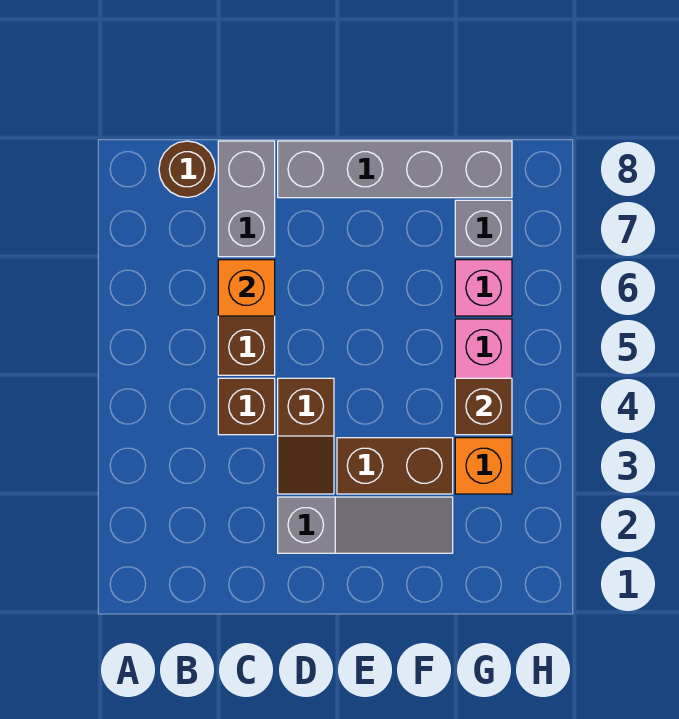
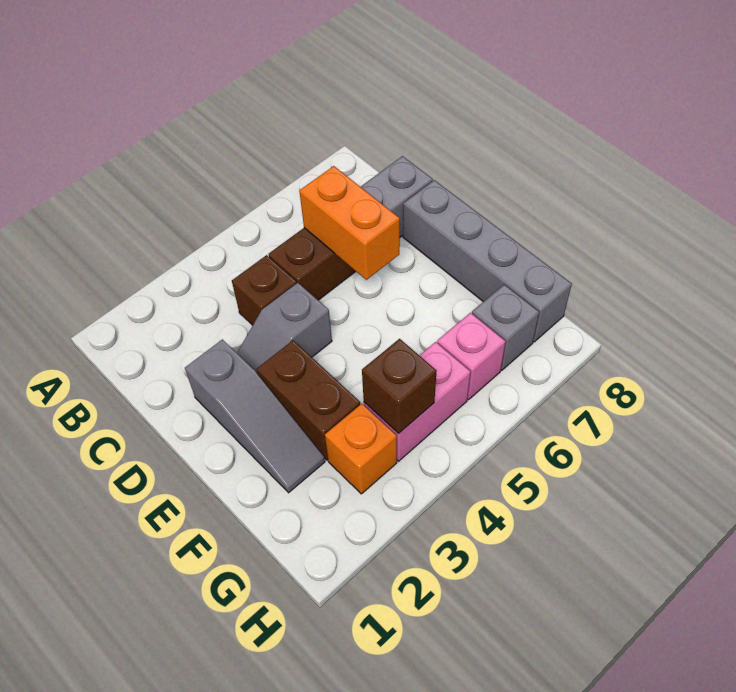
brown 1x1 round brick [159,141,215,197] -> none
orange 1x1 brick [218,260,275,316] -> orange 1x2 brick [300,166,400,280]
brown 1x2 slope [278,378,334,494] -> grey 1x2 slope [237,283,332,373]

